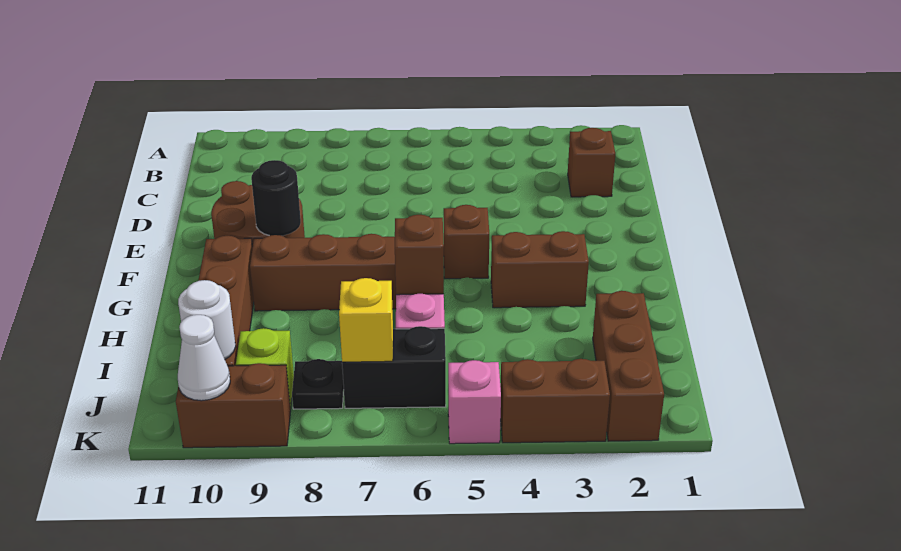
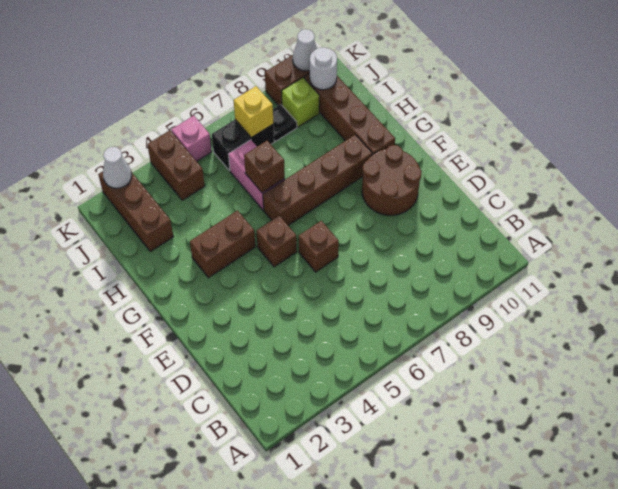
brown 1x1 brick [568,128,615,197] -> brown 1x1 brick moved to [298,221,339,272]
black 1x1 round brick [251,160,301,236] -> none
none -> white 1x1 cone [103,147,132,188]
brown 1x2 brick [500,359,610,443] -> brown 1x2 brick turned to [147,130,205,200]

